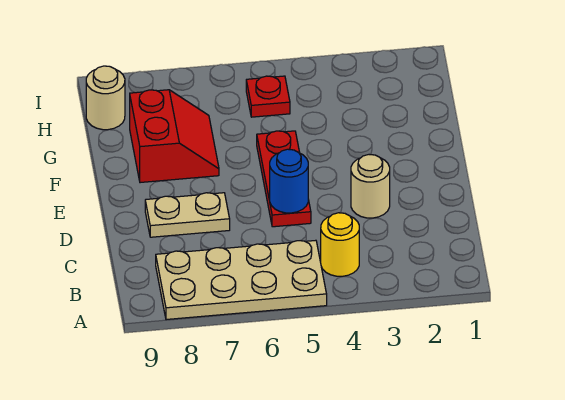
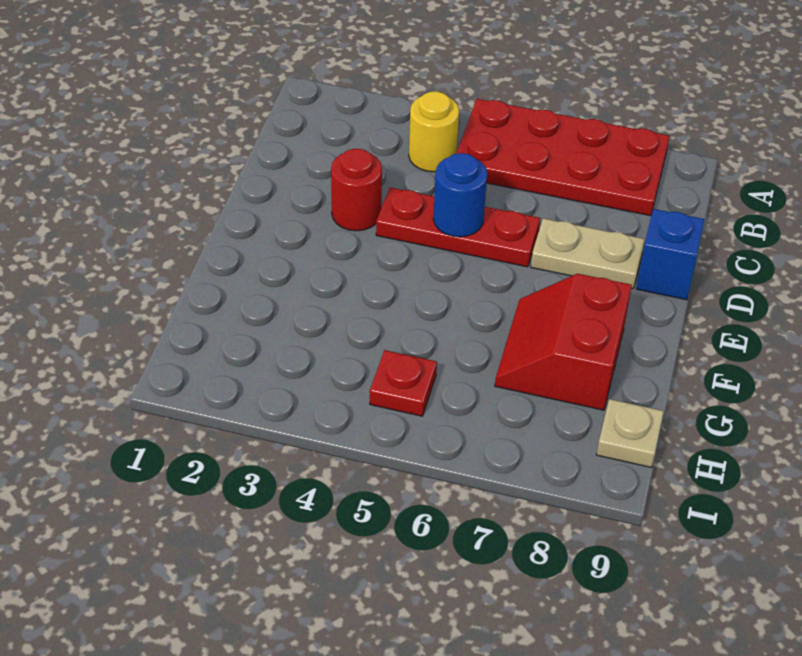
tan 2x4 plate [156,240,327,320] -> red 2x4 plate [456,99,670,216]
tan 1x1 round brick [351,155,390,218] -> red 1x1 round brick [331,149,382,231]
red 1x3 plate [257,131,311,227] -> red 1x3 plate turned to [376,188,540,267]
none -> blue 1x1 brick [636,209,705,300]
tan 1x1 round brick [86,66,125,130] -> tan 1x1 plate [596,399,664,468]

